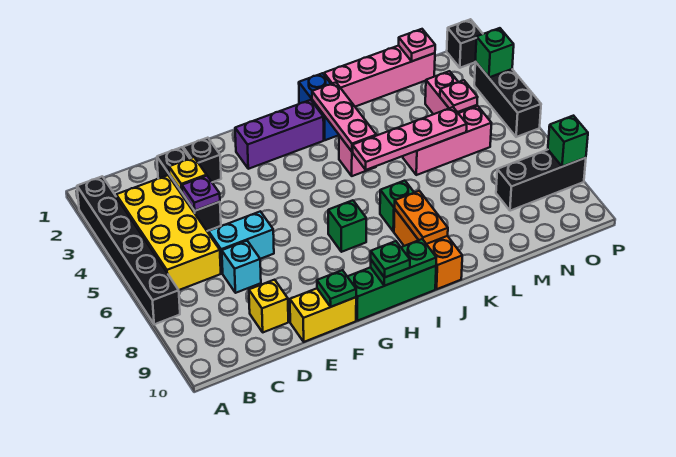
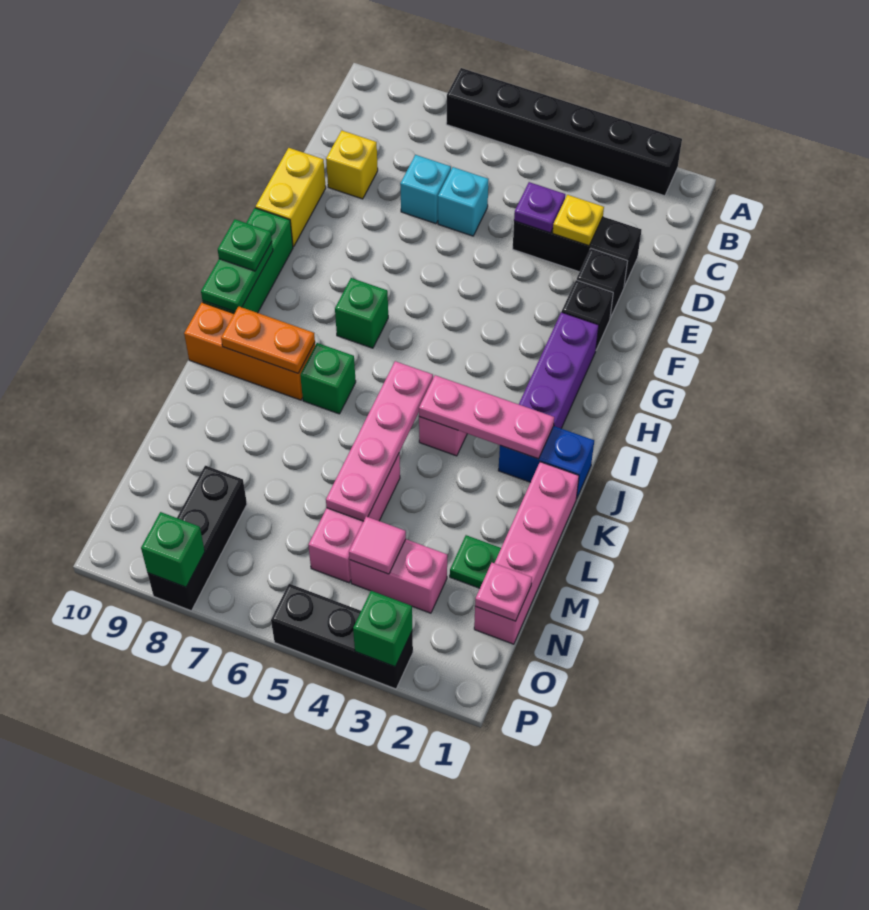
yellow 2x4 brick [116,175,221,290] -> none
cyan 1x2 brick [208,211,274,273] -> cyan 1x1 brick [438,167,488,236]
green 1x1 plate [317,270,356,307] -> green 1x1 plate moved to [450,535,501,588]
pink 1x1 plate [440,80,478,112] -> pink 1x1 tile [349,516,406,574]
black 1x1 brick [447,19,483,68] -> black 1x1 brick moved to [562,280,613,350]

